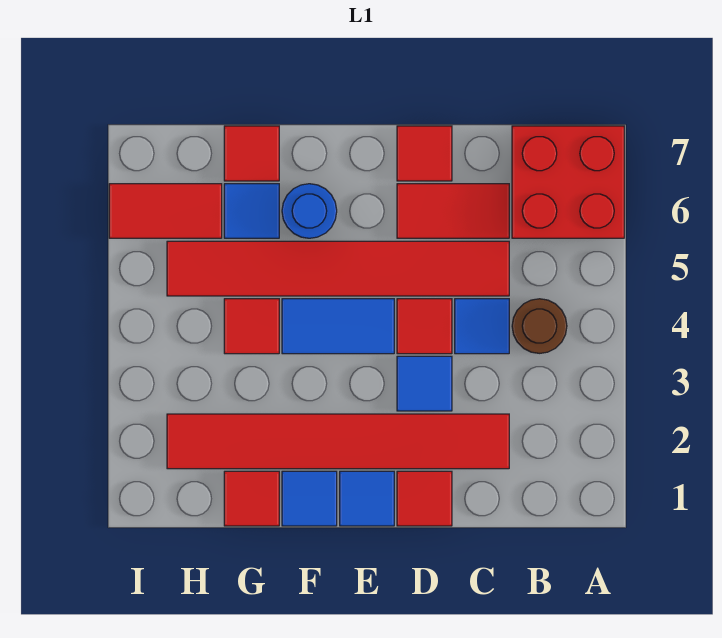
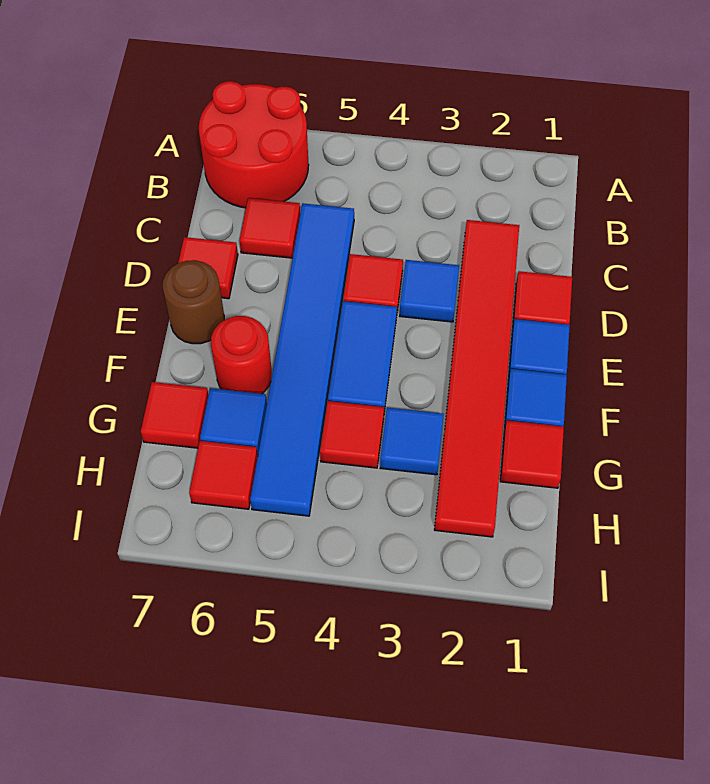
red 2x2 brick [512,126,624,238] -> red 2x2 round brick [199,81,309,208]
brown 1x1 round brick [512,299,567,353] -> brown 1x1 round brick moved to [163,260,224,344]
blue 1x1 tile [455,299,509,354] -> blue 1x1 tile moved to [380,407,444,475]
red 1x6 tile [167,241,509,296] -> blue 1x6 tile [250,203,354,516]
red 1x2 tile [397,184,509,238] -> red 1x1 tile [239,198,300,258]
blue 1x1 round brick [282,184,337,238] -> red 1x1 round brick [211,316,272,394]
red 1x2 tile [109,184,222,238] -> red 1x1 tile [189,441,258,509]

